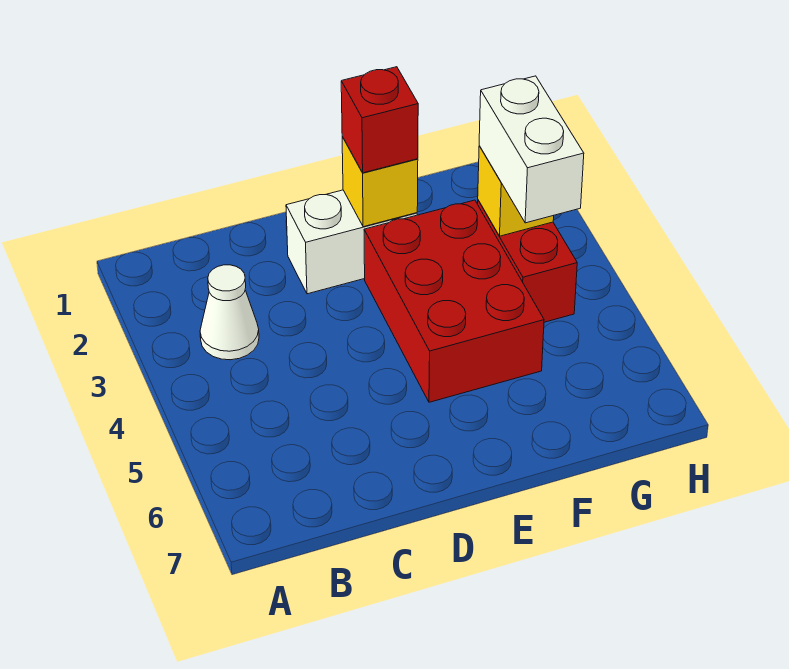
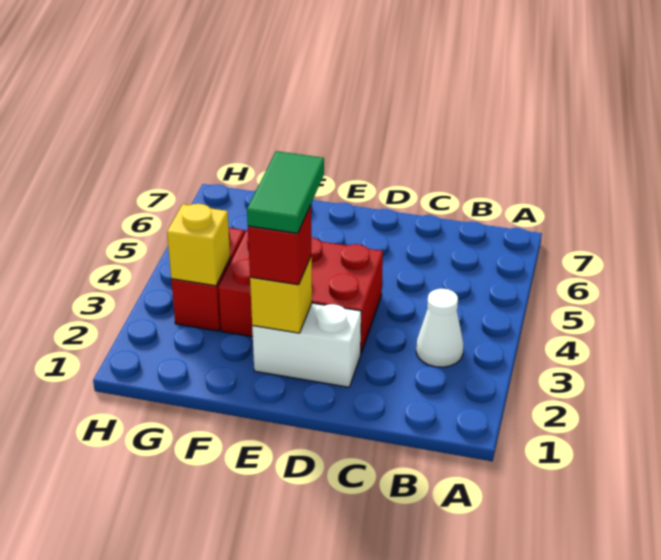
none -> green 1x2 tile [247,151,324,233]
red 2x3 brick [364,200,544,402] -> red 2x3 brick turned to [219,230,383,354]
white 1x2 brick [479,76,584,223] -> none

